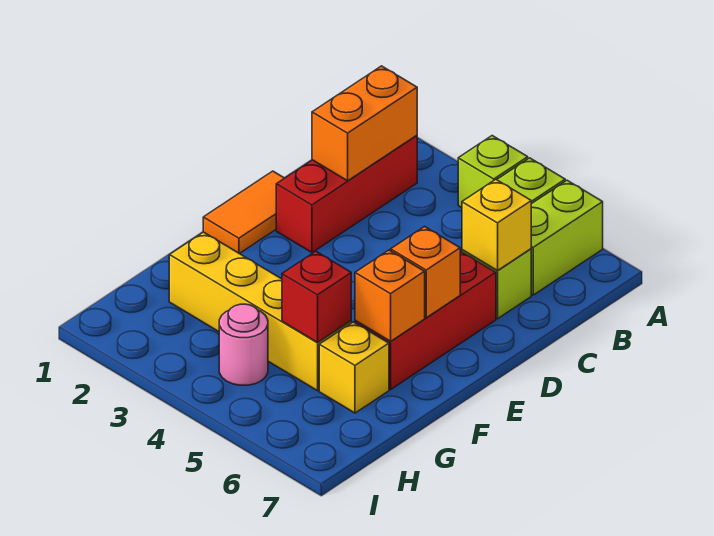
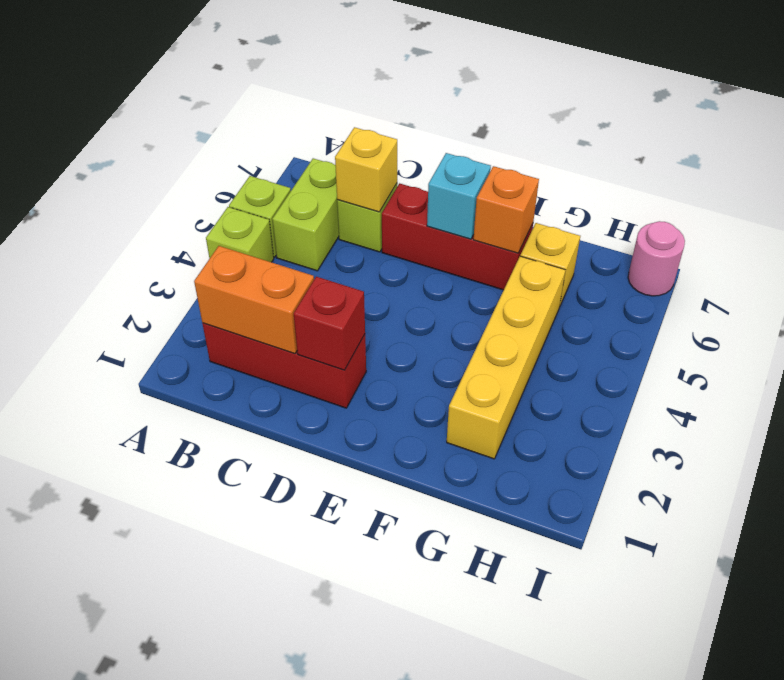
lime 1x2 brick [531,180,603,295] -> lime 1x2 brick turned to [272,158,339,271]
orange 1x2 tile [203,171,284,254] -> none
orange 1x1 brick [391,227,460,318] -> cyan 1x1 brick [427,153,491,239]
red 1x1 brick [282,251,351,342] -> red 1x1 brick moved to [294,277,365,370]
pink 1x1 round brick [219,304,268,385] -> pink 1x1 round brick moved to [628,221,685,296]

